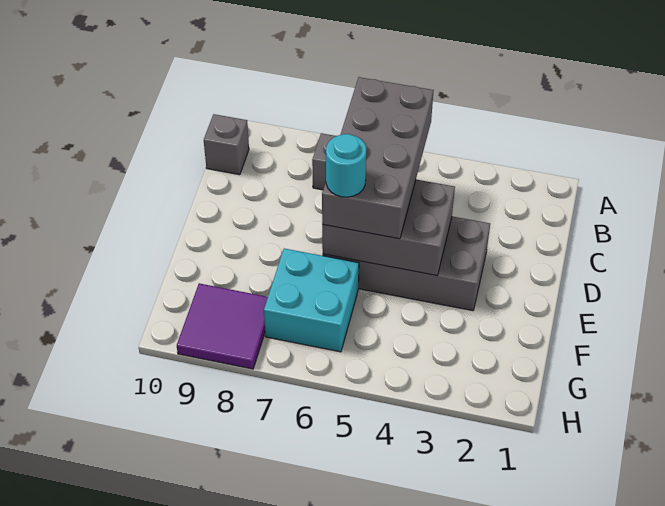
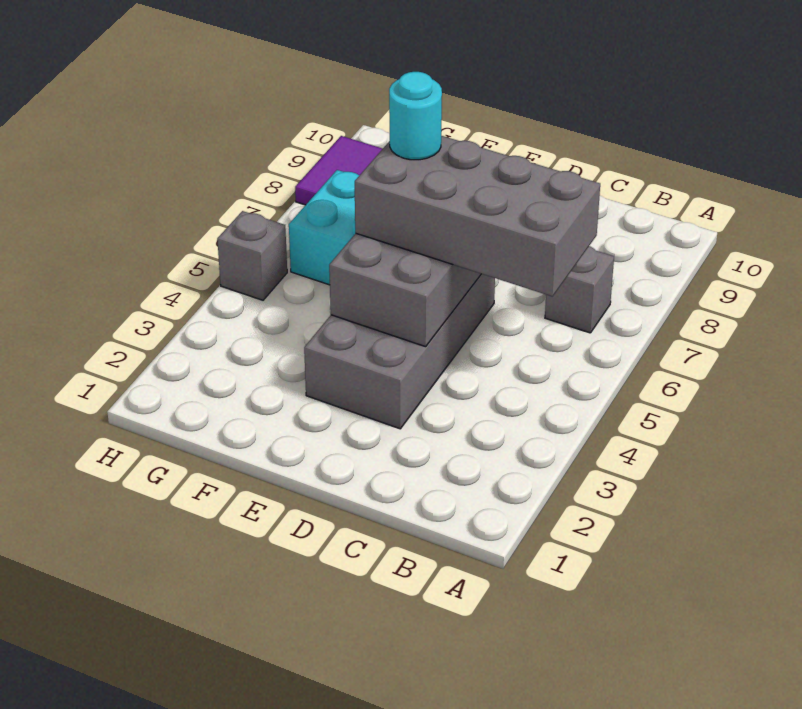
grey 1x1 brick [204,114,249,175] -> grey 1x1 brick moved to [217,211,287,300]

